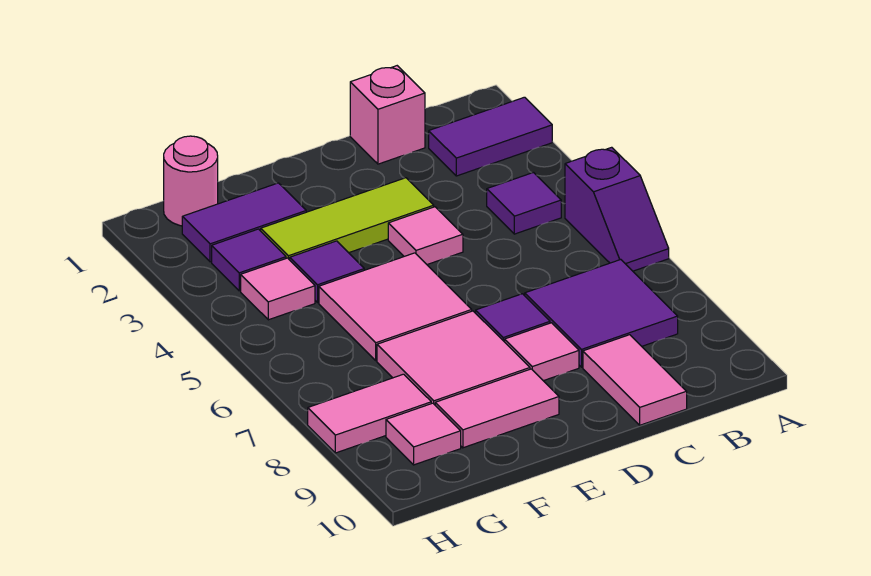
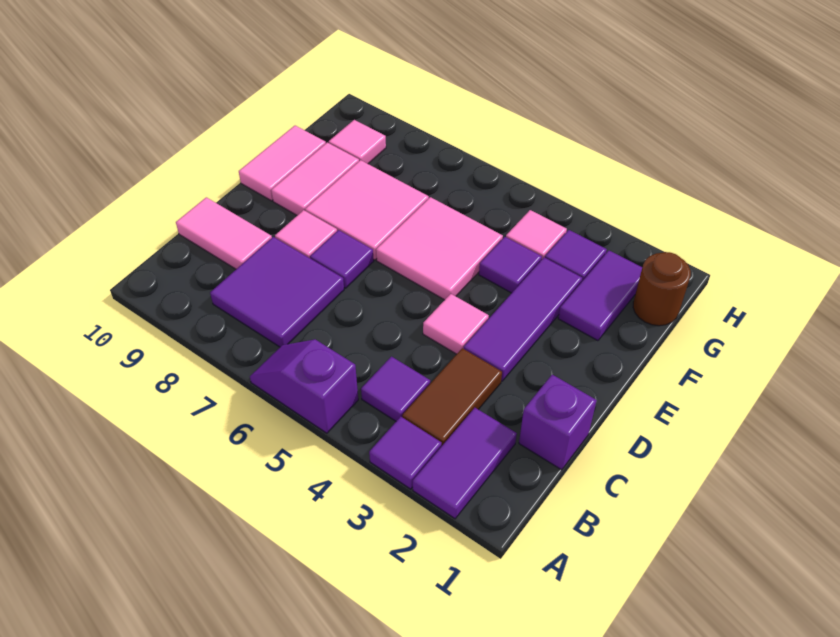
none -> purple 1x1 tile [369,417,442,489]
none -> brown 1x2 tile [402,348,502,445]
pink 1x1 brick [350,66,425,164] -> purple 1x1 brick [519,375,597,470]
lime 1x3 tile [261,178,434,260] -> purple 1x3 tile [464,258,582,381]
pink 1x1 round brick [164,136,218,226] -> brown 1x1 round brick [633,252,691,326]
pink 1x2 tile [308,374,431,453] -> pink 1x2 tile moved to [239,126,326,201]

